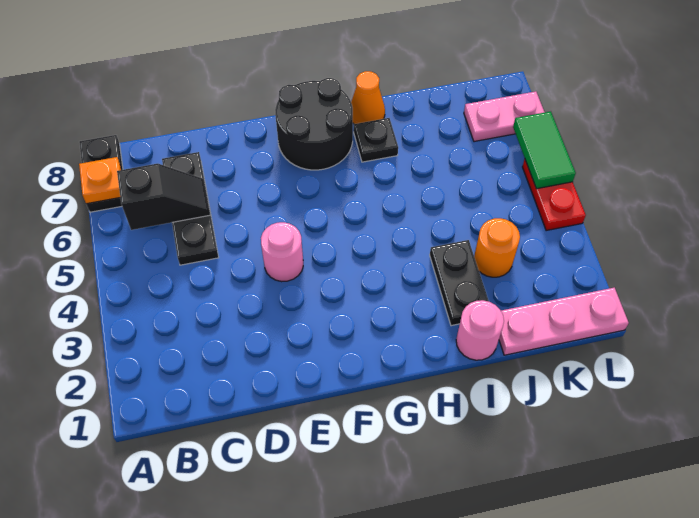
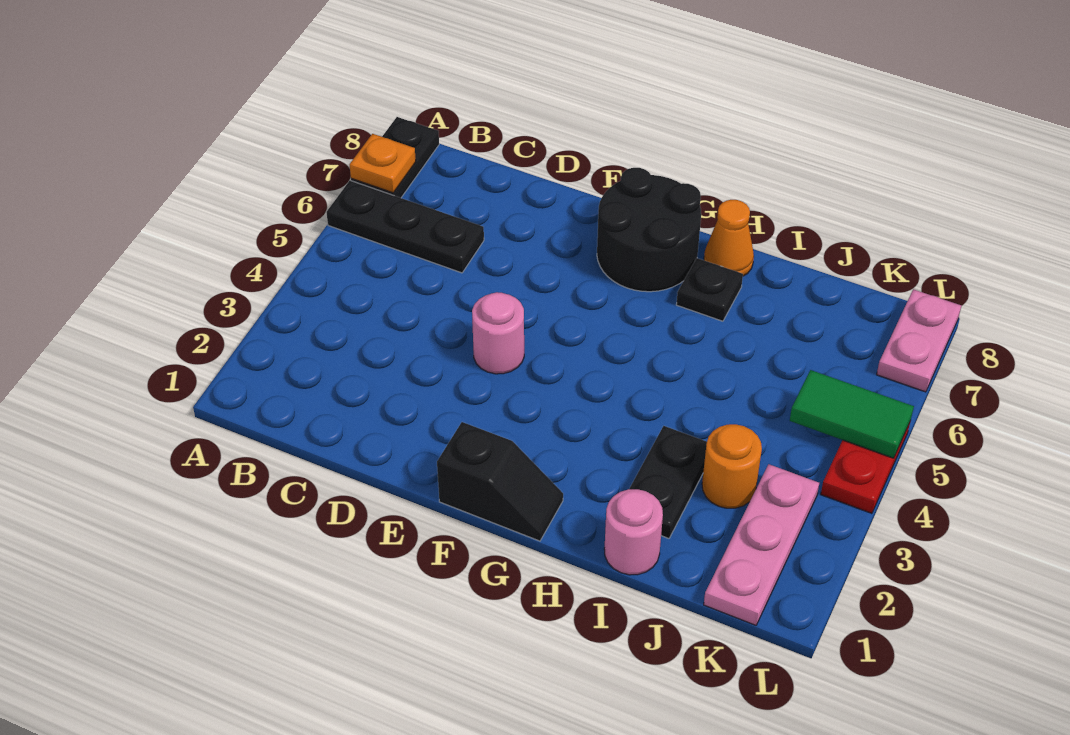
black 1x2 slope [117,164,210,230] -> black 1x2 slope moved to [437,422,563,541]
black 1x3 plate [162,152,219,265] -> black 1x3 plate turned to [326,181,484,273]
pink 1x3 plate [499,288,629,355] -> pink 1x3 plate turned to [704,464,819,625]
pink 1x2 plate [464,91,545,142] -> pink 1x2 plate turned to [877,289,961,392]
green 1x2 tile [513,112,576,189] -> green 1x2 tile turned to [790,370,914,458]

